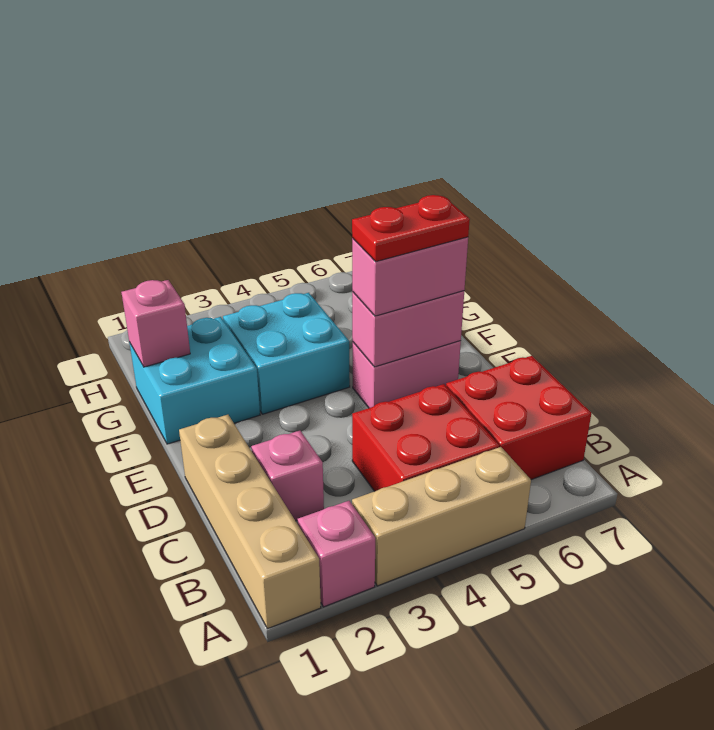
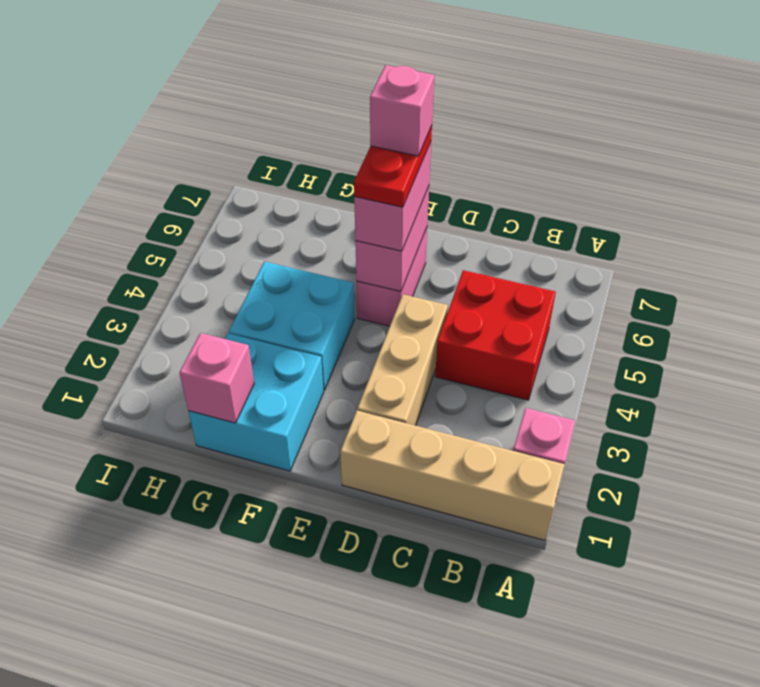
tan 1x3 brick [352,447,531,586] -> tan 1x3 brick moved to [357,294,448,426]
red 2x2 brick [446,356,591,480] -> none
pink 1x1 brick [251,431,324,521] -> pink 1x1 brick moved to [370,65,434,156]

